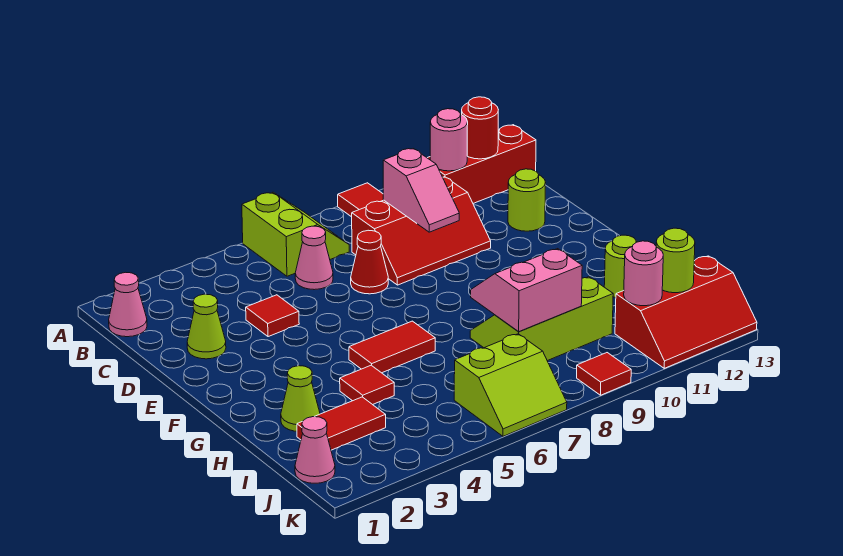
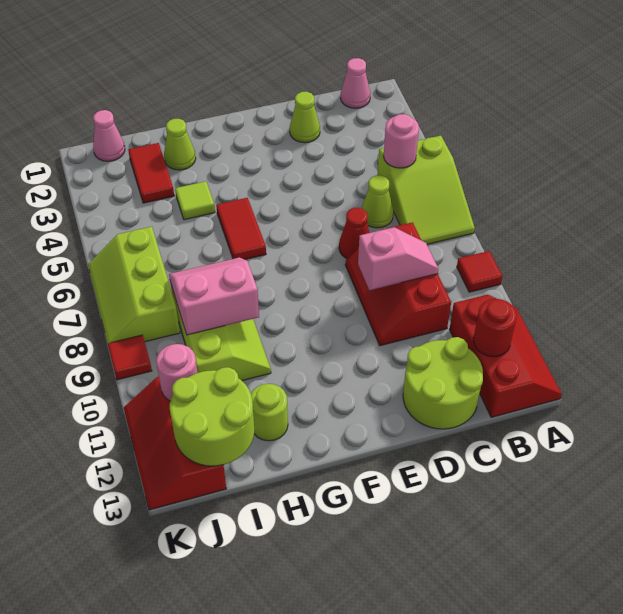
lime 2x2 slope [242,192,349,276] -> lime 2x3 slope [377,136,475,244]
pink 1x1 round brick [430,109,468,171] -> pink 1x1 round brick moved to [384,114,419,168]
pink 1x1 cone [295,226,333,290] -> lime 1x1 cone [362,175,393,228]
pink 1x2 slope [383,149,459,232] -> pink 1x2 slope turned to [358,227,438,290]
red 1x1 tile [246,295,299,337] -> none
lime 1x1 round brick [508,169,546,231] -> lime 2x2 round brick [403,337,483,429]
red 1x1 tile [340,365,394,405] -> lime 1x1 tile [175,181,215,220]
pink 2x2 slope [471,249,582,331] -> pink 2x2 slope turned to [169,257,259,335]
lime 2x2 slope [454,334,567,436] -> lime 2x3 slope [88,227,180,343]
lime 1x1 round brick [656,228,695,293] -> lime 2x2 round brick [170,367,254,466]

